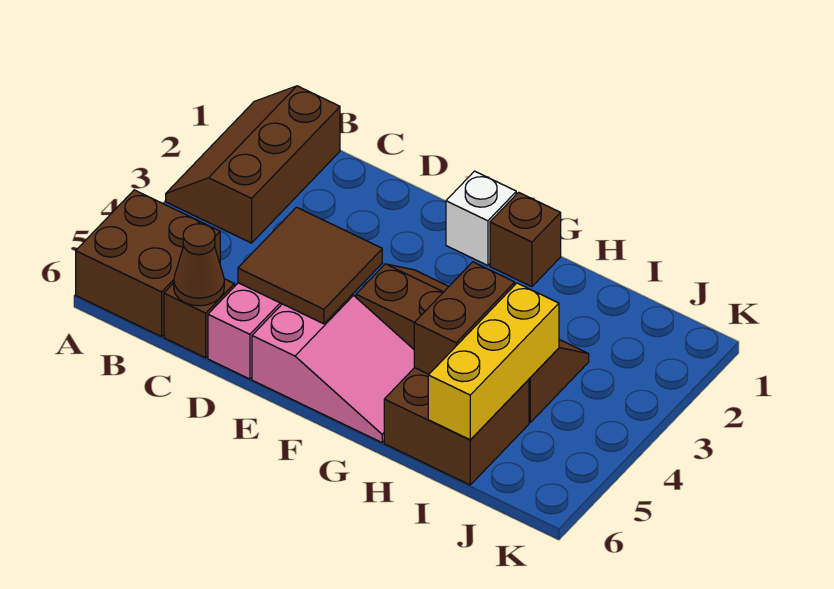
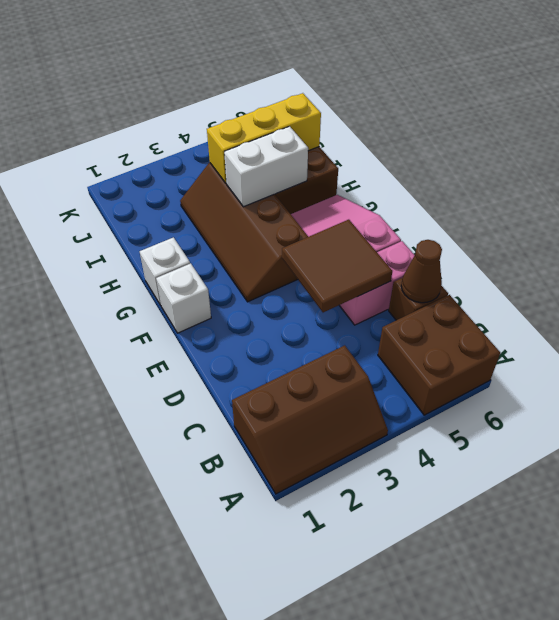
brown 1x1 brick [490,192,561,287] -> white 1x1 brick [140,237,190,305]
brown 1x2 brick [414,262,515,374] -> white 1x2 brick [224,126,308,207]

